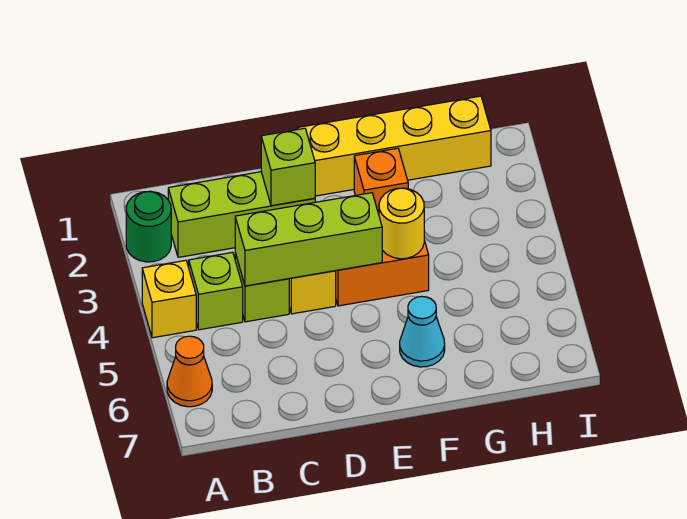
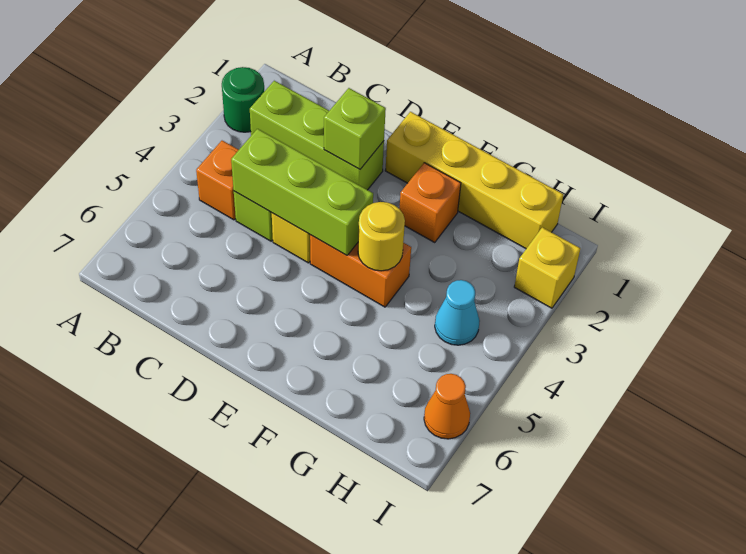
yellow 1x1 brick [142,260,196,338] -> yellow 1x1 brick moved to [514,227,581,308]
orange 1x1 cone [167,336,212,407] -> orange 1x1 cone moved to [424,374,470,439]
lime 1x1 brick [189,252,243,330] -> orange 1x1 brick [196,141,238,220]
cyan 1x1 cone [400,296,445,367] -> cyan 1x1 cone moved to [435,280,480,345]

